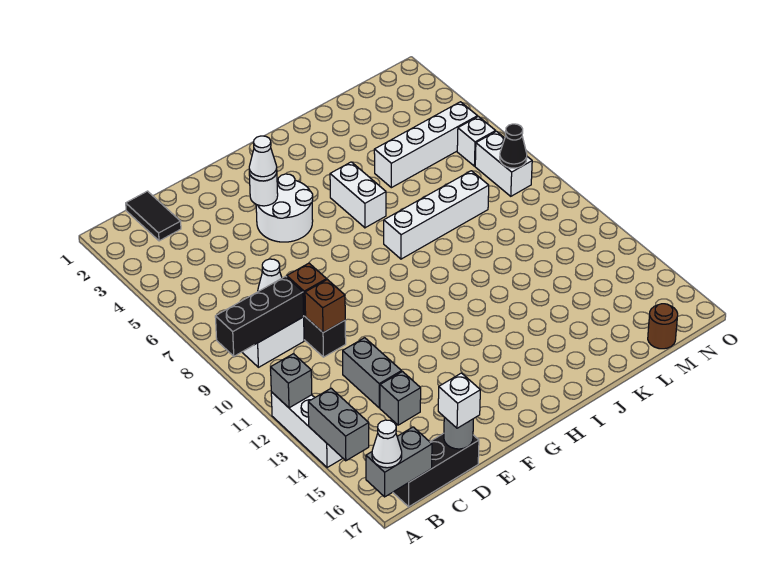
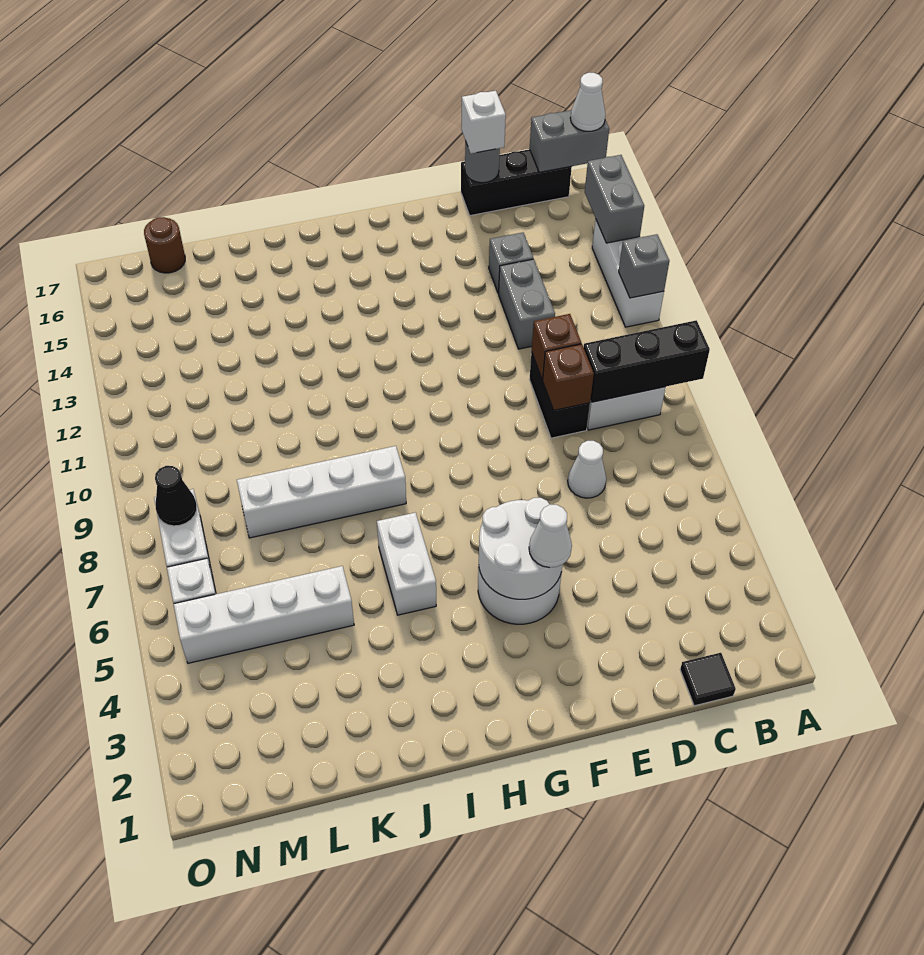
black 1x2 tile [126,191,181,241] -> black 1x1 tile [680,653,736,706]
white 1x1 round brick [249,173,278,206] -> white 2x2 round brick [479,498,562,599]

